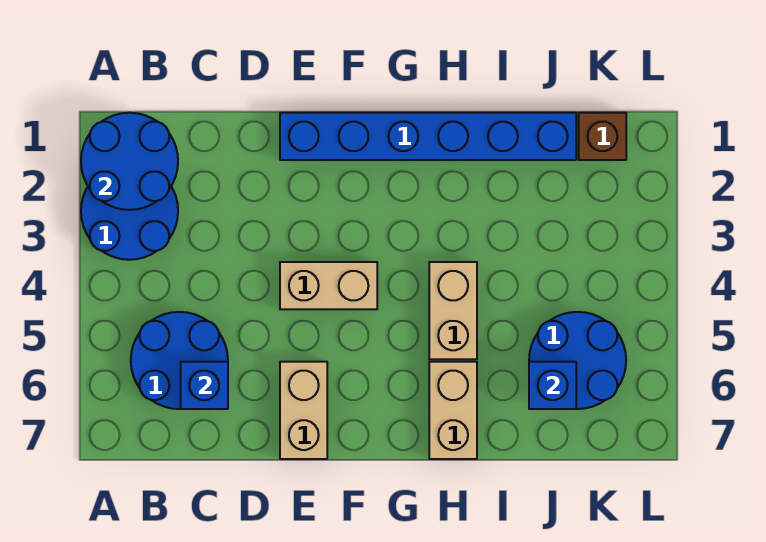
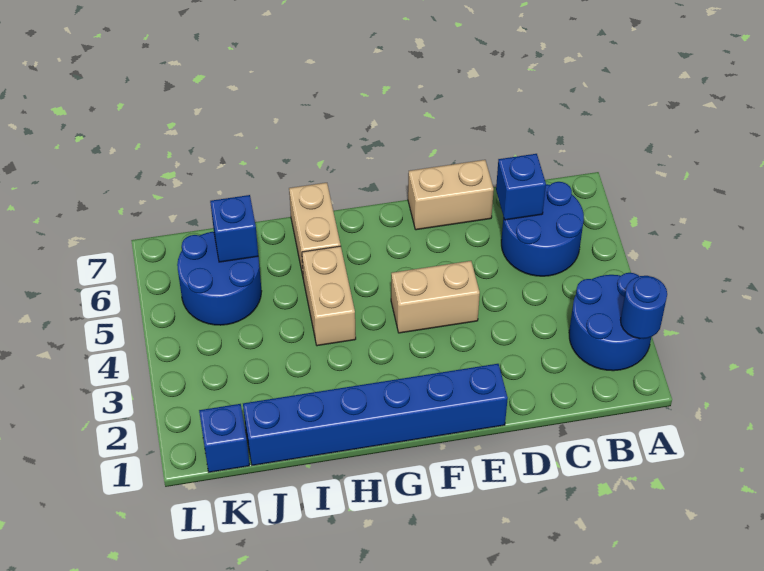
blue 2x2 round brick [81,113,178,210] -> blue 1x1 round brick [620,276,667,339]
tan 1x2 brick [280,362,327,459] -> tan 1x2 brick turned to [408,160,494,230]
brown 1x1 brick [579,113,626,160] -> blue 1x1 brick [199,404,250,472]

